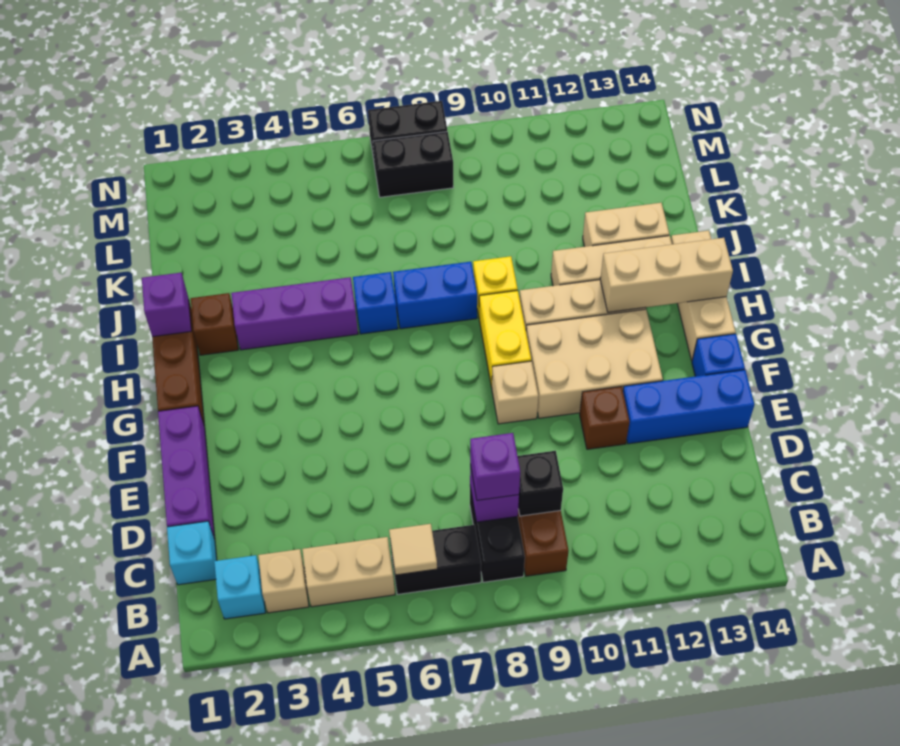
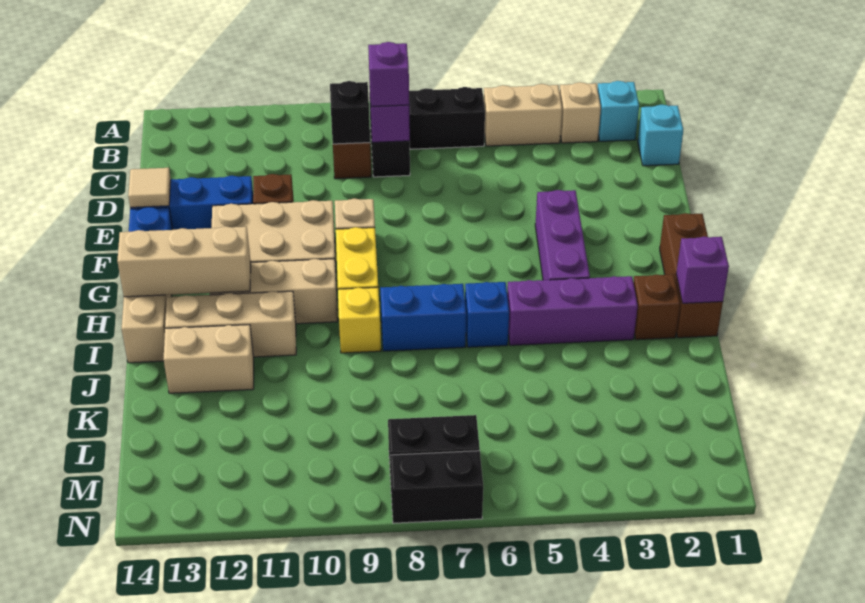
tan 1x1 tile [389,524,437,575] -> tan 1x1 tile moved to [128,168,171,207]
purple 1x3 brick [158,406,215,539] -> purple 1x3 brick moved to [535,190,590,280]

